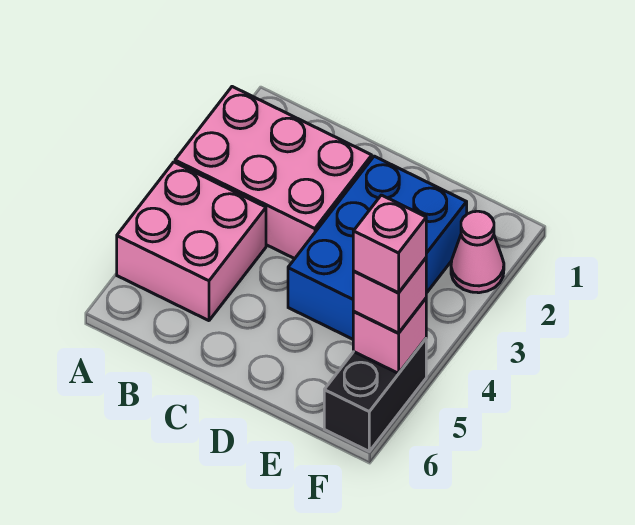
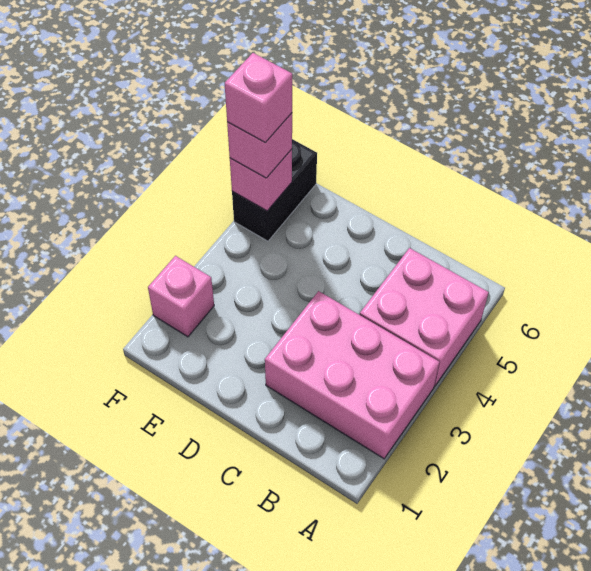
blue 2x3 brick [288,156,467,339] -> none
pink 1x1 cone [451,211,504,293] -> pink 1x1 brick [148,256,214,337]

